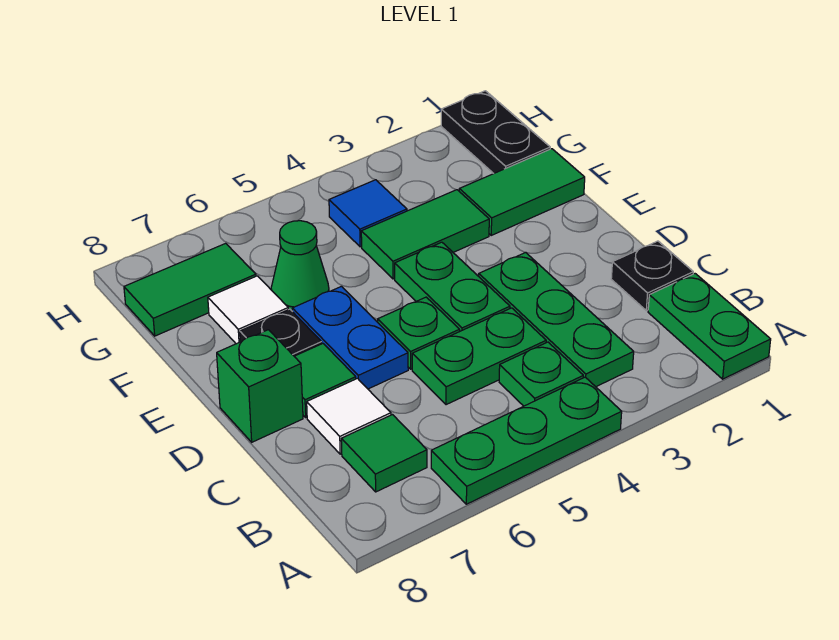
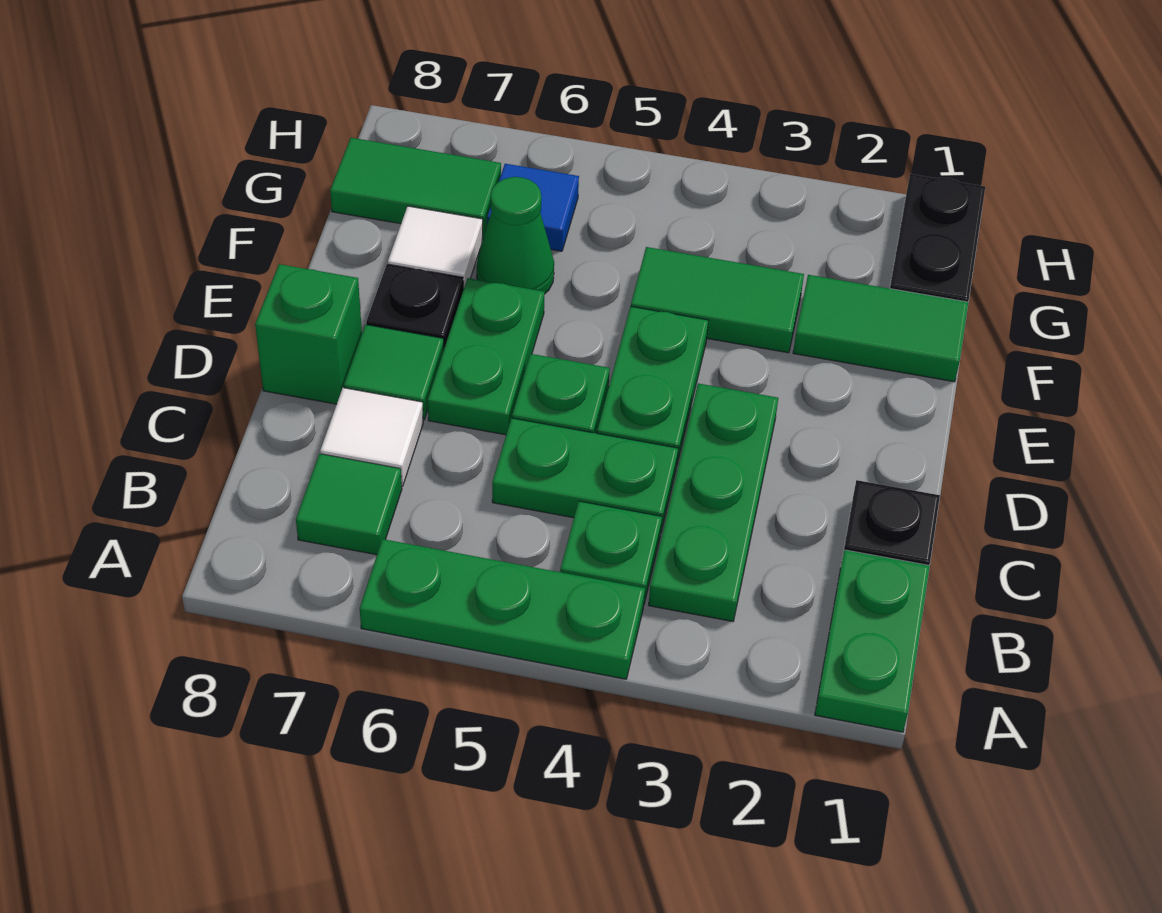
blue 1x2 plate [292,286,408,389] -> green 1x2 plate [428,278,545,435]
blue 1x1 tile [329,180,407,247] -> blue 1x1 tile moved to [487,164,579,251]

